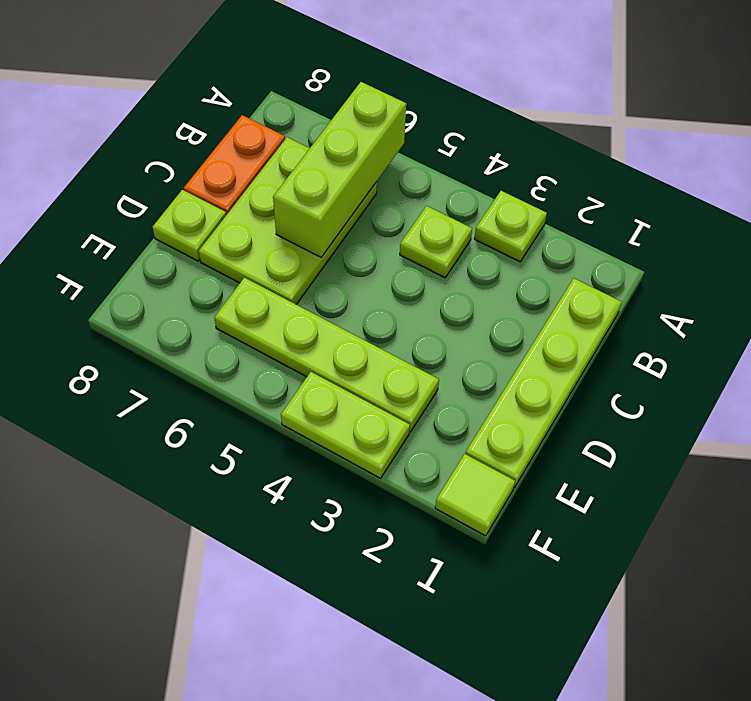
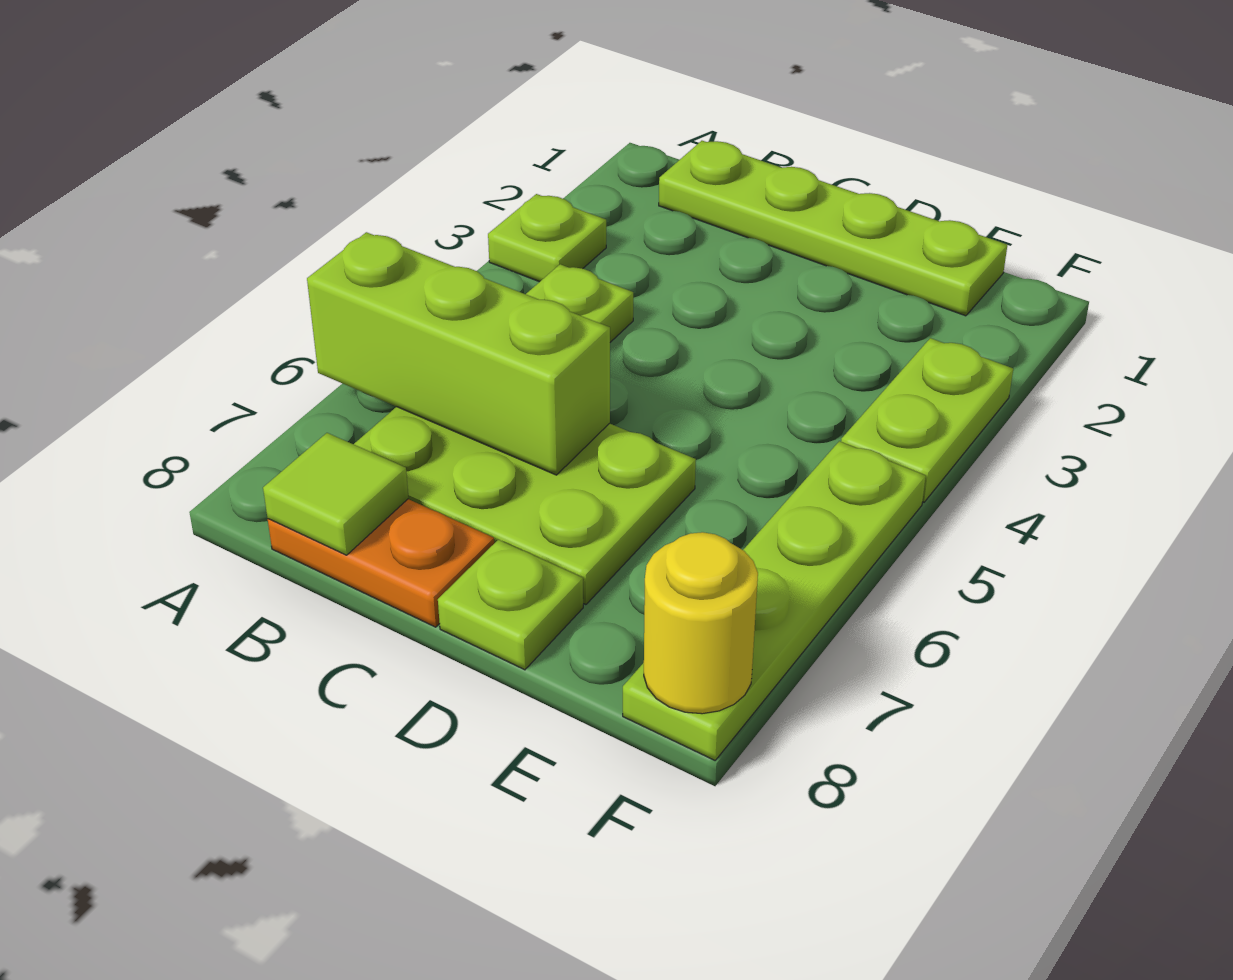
lime 1x4 plate [214,278,439,432] -> lime 1x4 plate moved to [623,441,926,760]
lime 1x1 tile [435,454,515,536] -> lime 1x1 tile moved to [263,433,409,555]
none -> yellow 1x1 round brick [644,532,758,714]

